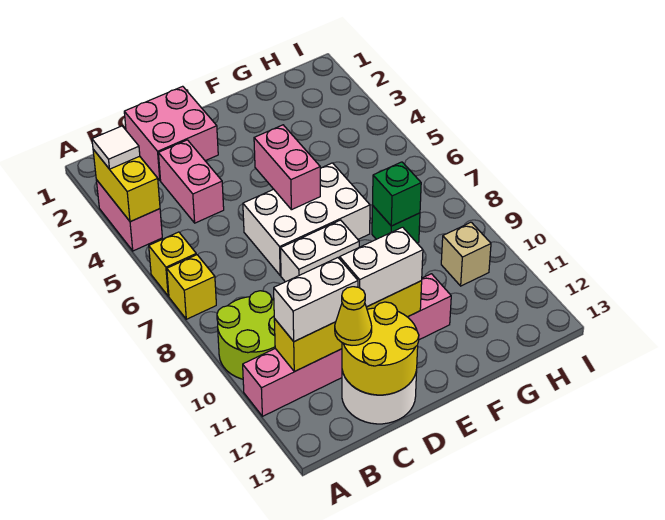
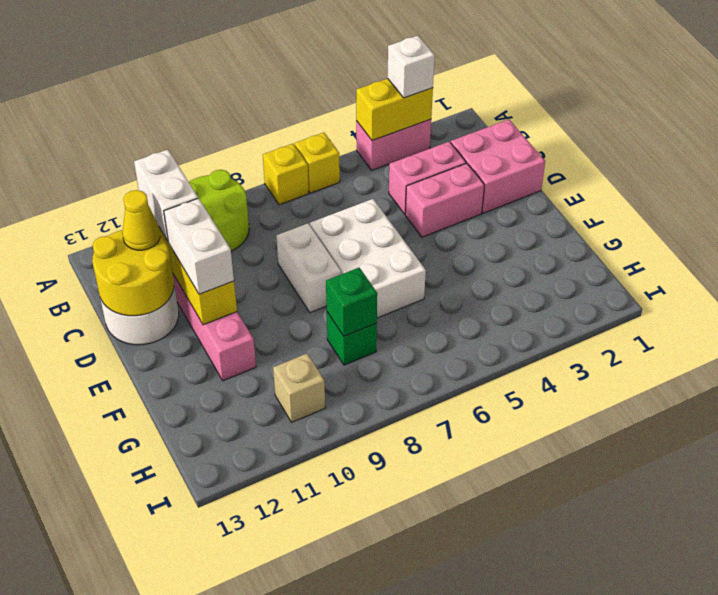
white 1x1 tile [92,126,140,169] -> white 1x1 brick [387,36,435,98]
pink 1x2 brick [254,125,320,210] -> pink 1x2 brick moved to [405,163,484,237]

